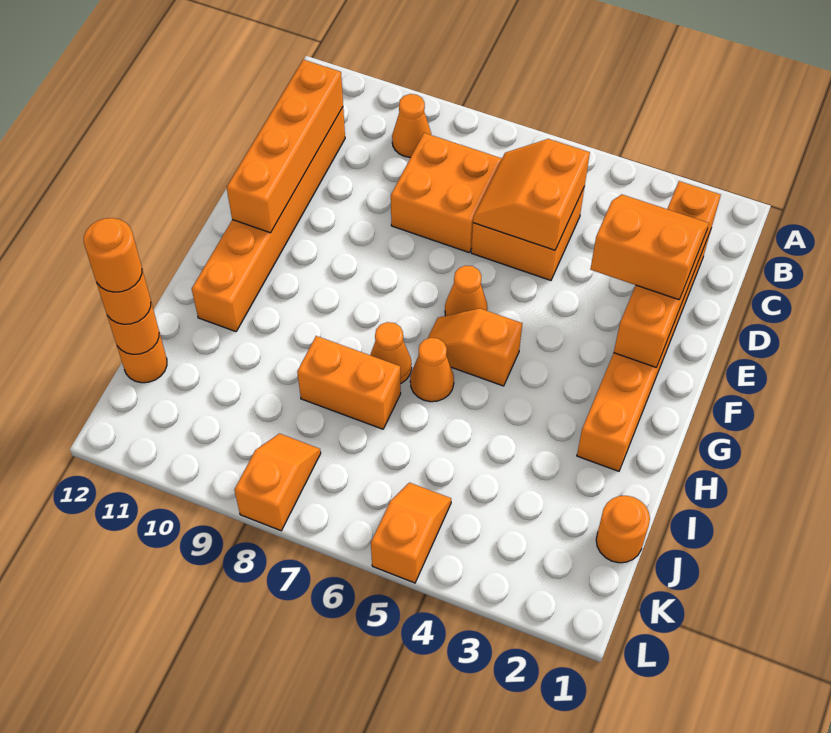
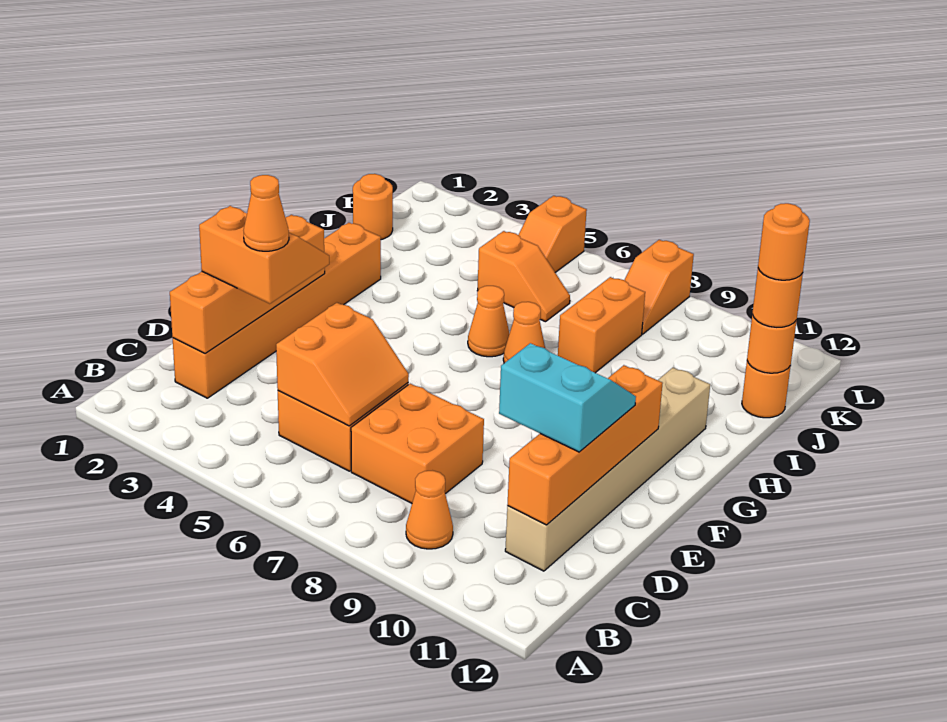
orange 1x6 brick [192,107,345,332] -> tan 1x6 brick [505,368,710,571]
orange 2x2 slope [590,194,709,300] -> orange 2x2 slope turned to [199,206,329,304]
none -> cyan 2x2 slope [499,343,636,452]
orange 1x1 cone [445,266,487,316] -> orange 1x1 cone moved to [244,175,289,251]
orange 1x2 slope [428,309,522,386] -> orange 1x2 slope moved to [477,231,570,322]
orange 1x2 brick [297,336,401,429] -> orange 1x2 brick turned to [558,277,645,373]

